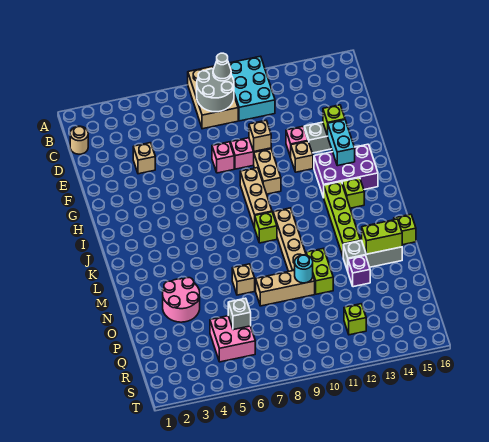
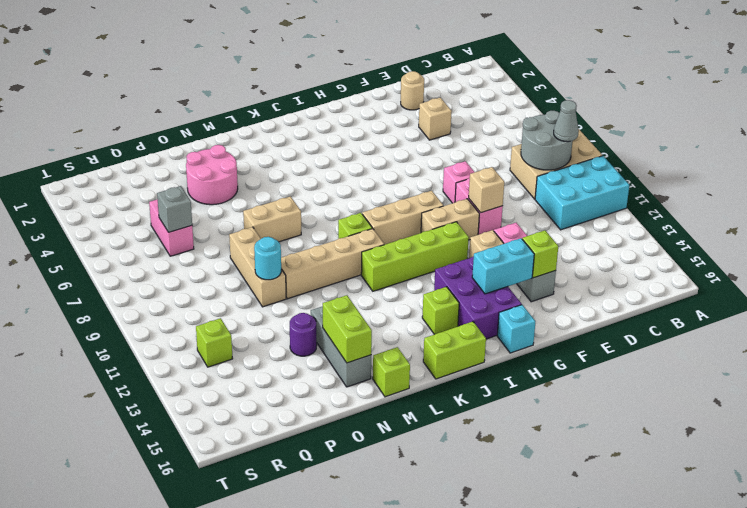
tan 1x1 round brick [70,126,88,154] -> tan 1x1 round brick moved to [401,71,424,110]
none -> cyan 1x1 brick [497,305,536,353]
lime 1x4 brick [324,182,361,256] -> lime 1x4 brick moved to [361,222,469,291]
tan 1x1 brick [232,264,255,295] -> tan 1x2 brick [243,196,301,242]
lime 1x2 brick [306,248,333,294] -> lime 1x2 brick moved to [423,322,486,379]
purple 1x1 brick [348,256,370,287] -> purple 1x1 round brick [290,313,317,356]
pink 2x2 brick [210,316,255,362] -> pink 1x2 brick [149,199,194,256]

